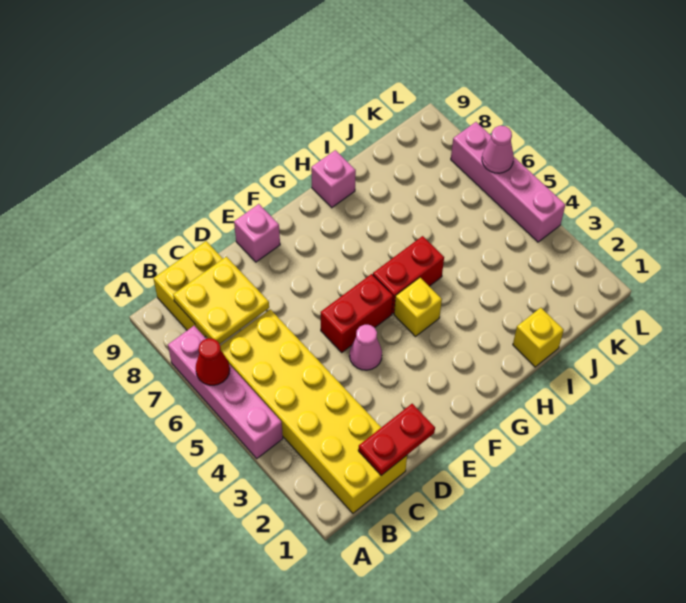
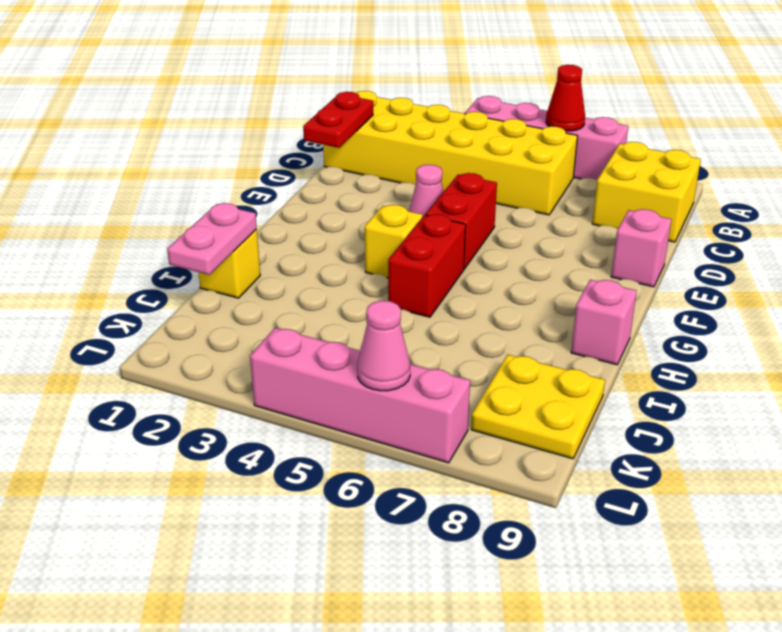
yellow 2x2 plate [173,257,269,344] -> yellow 2x2 plate moved to [471,355,605,459]
none -> pink 1x2 plate [167,203,257,275]

